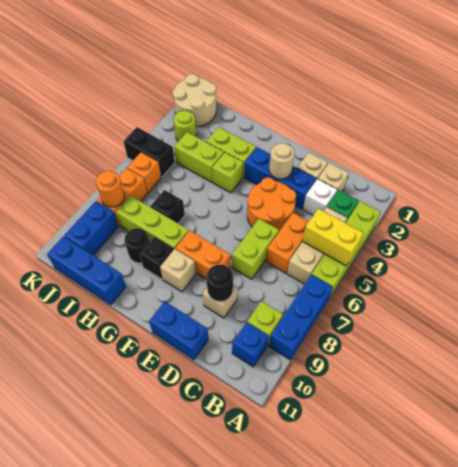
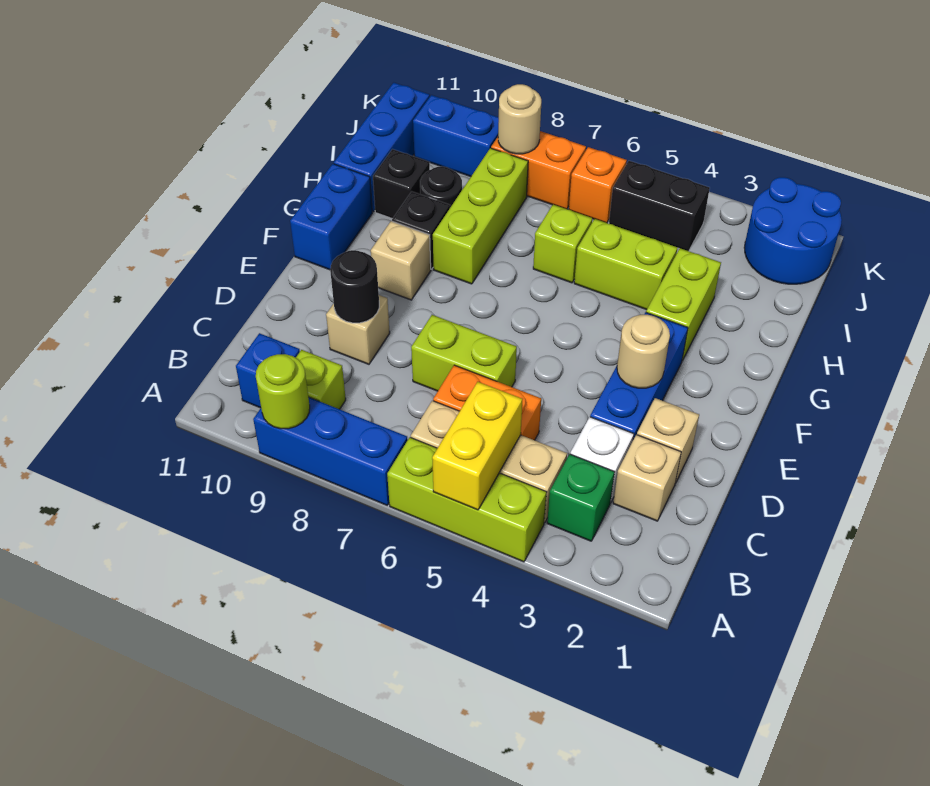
lime 1x4 brick [312,201,381,298] -> lime 1x3 brick [387,437,546,562]
orange 2x2 round brick [247,177,296,231] -> none
blue 1x2 brick [149,301,208,360] -> blue 1x2 brick moved to [290,164,372,270]
orange 1x2 brick [176,230,230,279] -> none
lime 1x1 brick [212,152,243,193] -> lime 1x1 brick moved to [533,205,592,283]
lime 1x2 brick [174,132,224,182] -> lime 1x2 brick turned to [574,219,677,310]
black 1x1 brick [150,190,185,223] -> black 1x1 brick moved to [373,149,430,219]
tan 2x2 round brick [172,74,216,127] -> blue 2x2 round brick [744,177,842,284]
lime 1x1 round brick [174,111,196,141] -> lime 1x1 round brick moved to [256,354,310,429]
black 1x2 brick [123,127,175,177] -> black 1x2 brick turned to [609,161,710,251]
orange 1x1 round brick [96,171,125,207] -> tan 1x1 round brick [498,84,541,154]

